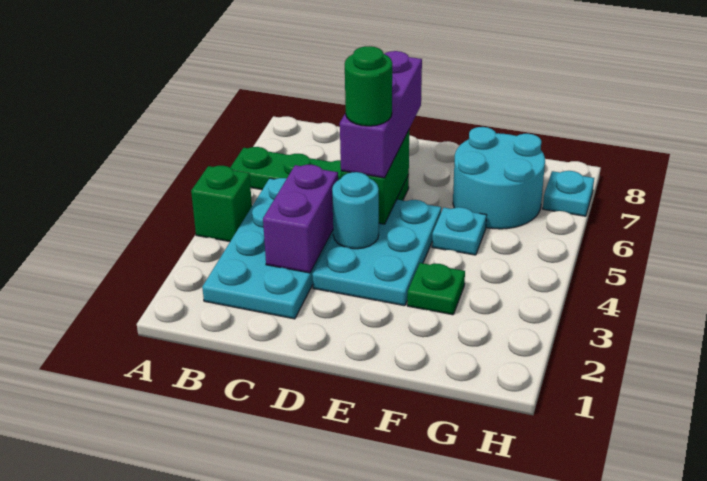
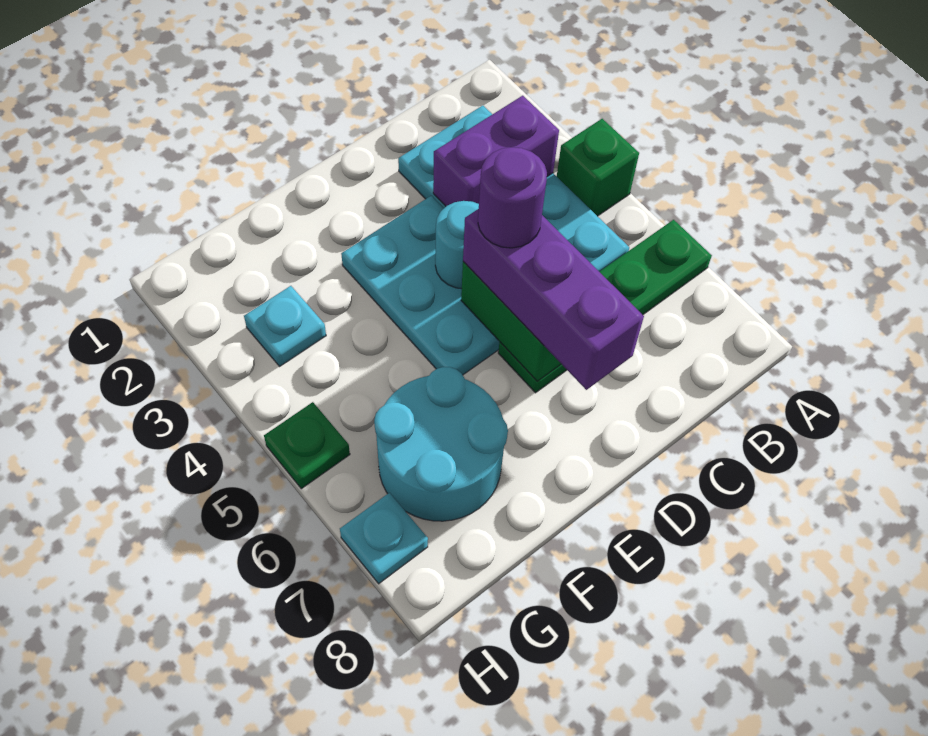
purple 1x2 brick [263,165,338,273] -> purple 1x2 brick turned to [433,96,559,207]
green 1x1 round brick [345,46,392,126] -> purple 1x1 round brick [478,147,547,248]
green 1x1 plate [407,263,465,315] -> green 1x1 plate moved to [264,402,350,489]
cyan 1x1 plate [432,207,487,255] -> cyan 1x1 plate moved to [244,286,326,366]

